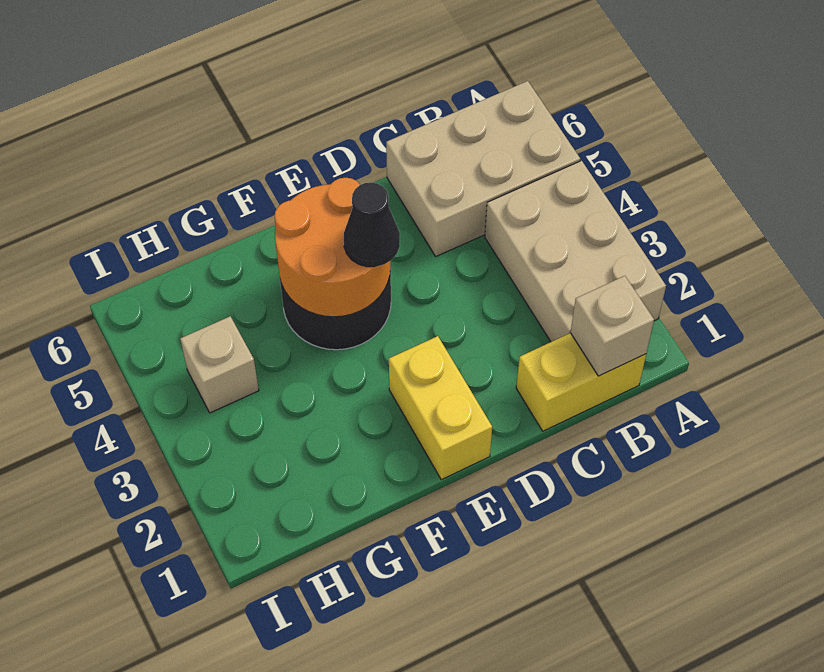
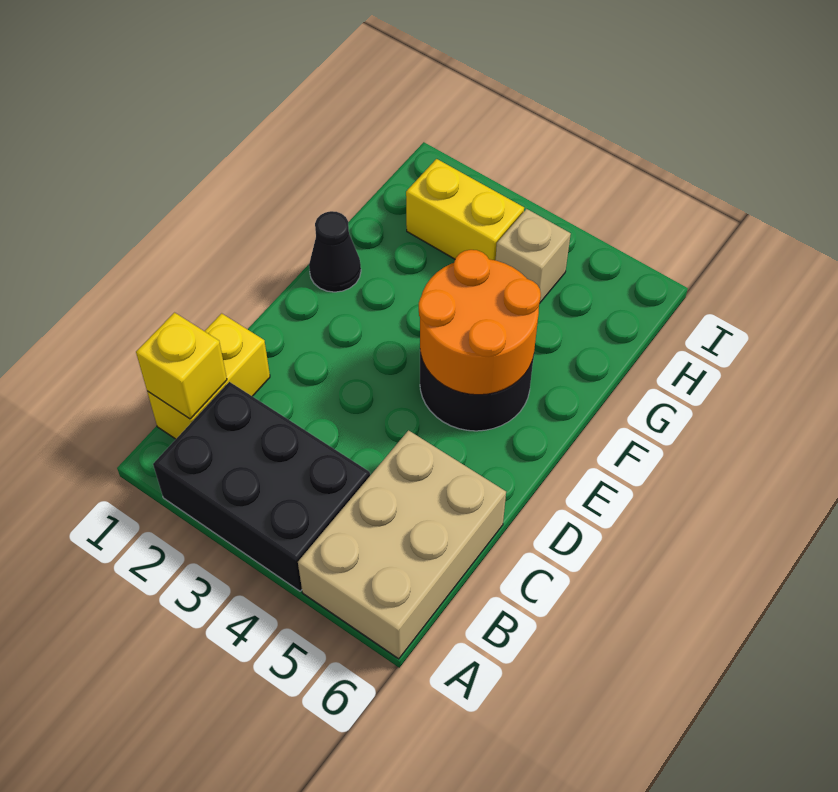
tan 2x3 brick [485,161,666,342] -> black 2x3 brick [153,382,370,591]
tan 1x1 brick [571,276,654,376] -> yellow 1x1 brick [136,313,227,419]
yellow 1x2 brick [389,336,492,480] -> yellow 1x2 brick moved to [406,159,524,260]
black 1x1 cone [344,182,400,267] -> black 1x1 cone moved to [309,211,361,292]

